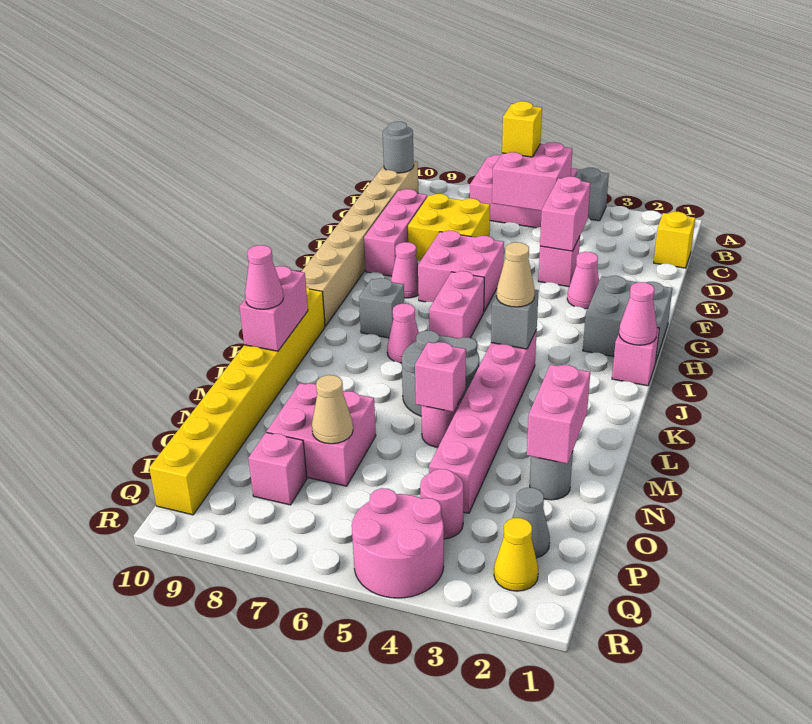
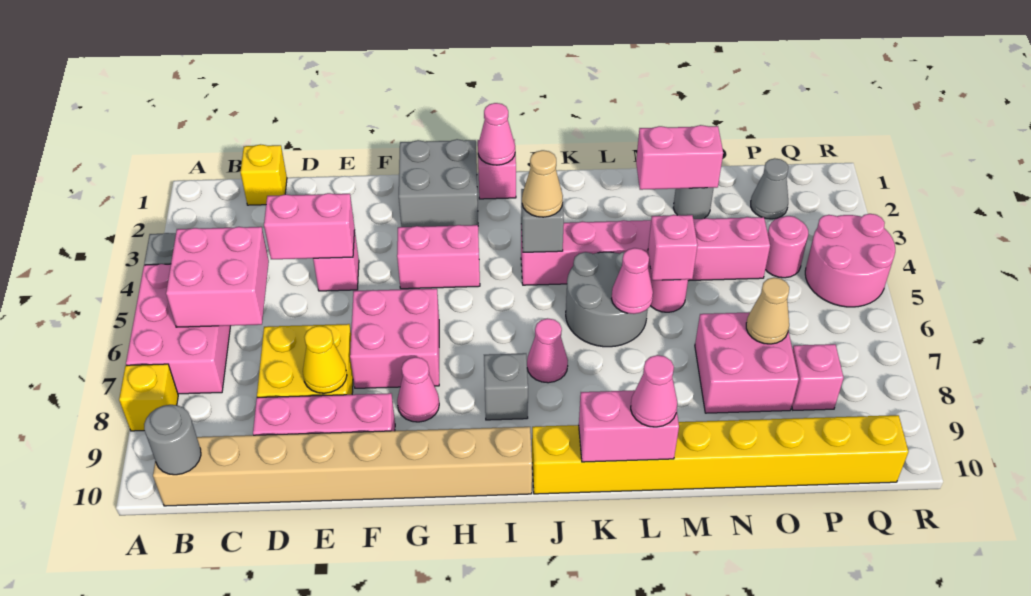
yellow 1x1 brick [502,101,542,157] -> yellow 1x1 brick moved to [119,364,178,431]
pink 1x1 cone [567,252,599,309] -> pink 1x1 cone moved to [612,248,653,314]
pink 1x2 brick [429,271,484,339] -> pink 1x2 brick moved to [397,225,480,289]
yellow 1x1 cone [494,518,539,591] -> yellow 1x1 cone moved to [303,326,347,393]

